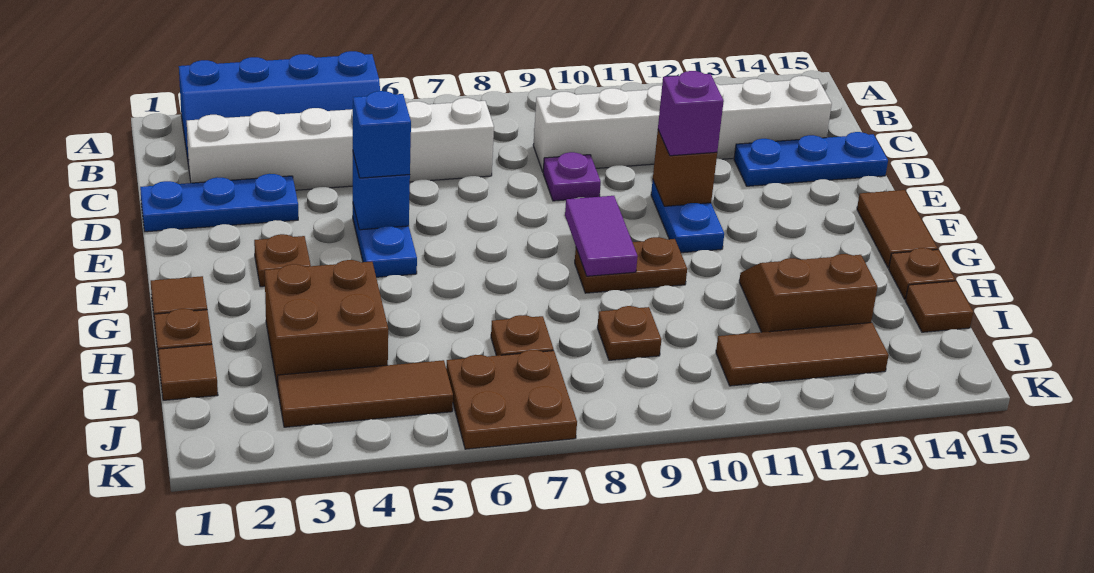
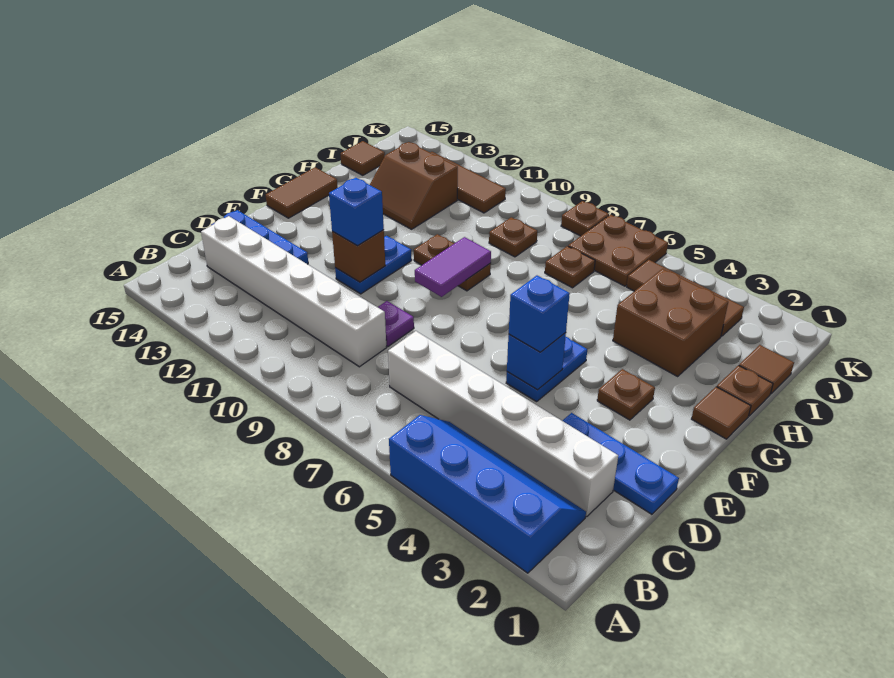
purple 1x1 brick [658,71,724,156] -> blue 1x1 brick [329,178,384,246]
brown 1x1 plate [889,248,955,299] -> brown 1x1 plate moved to [561,201,609,236]

